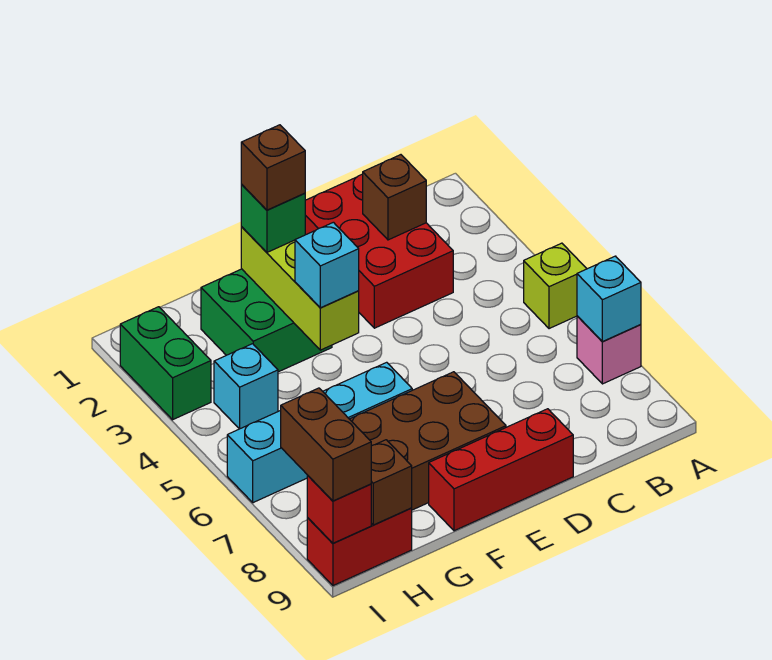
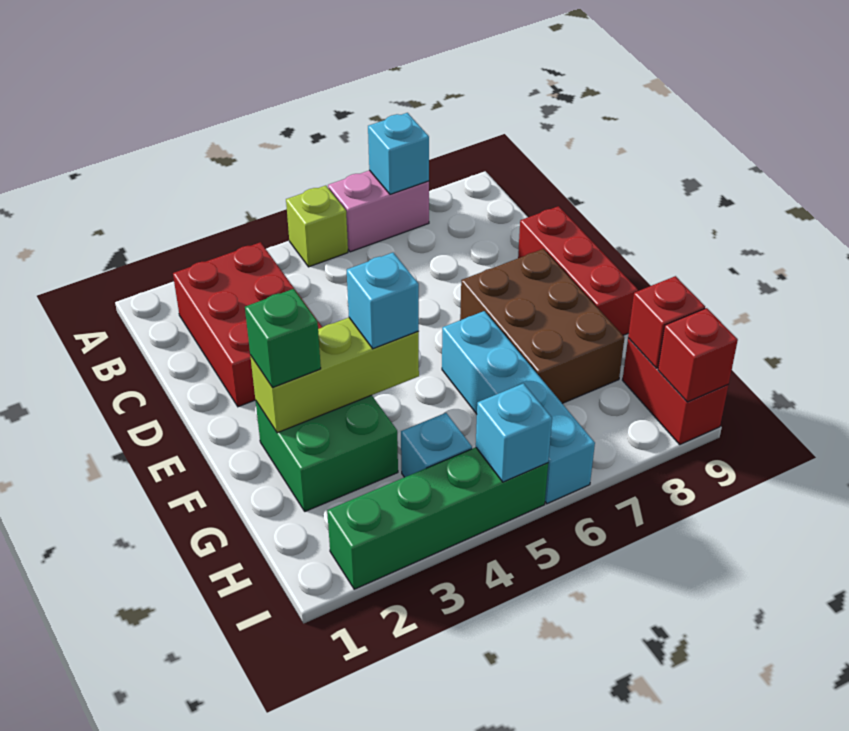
pink 1x1 brick [577,316,641,384] -> pink 1x2 brick [328,170,429,252]
red 2x3 brick [305,174,453,328] -> red 2x3 brick turned to [173,242,322,407]
brown 1x1 brick [363,155,426,240] -> none
brown 1x1 brick [241,125,305,210] -> none
brown 1x1 brick [371,440,412,525] -> red 1x1 brick [628,276,705,368]
green 1x2 brick [120,307,211,420] -> green 1x4 brick [327,447,548,589]
none -> cyan 1x1 brick [476,383,552,482]
brown 1x2 brick [281,388,371,501] -> none

